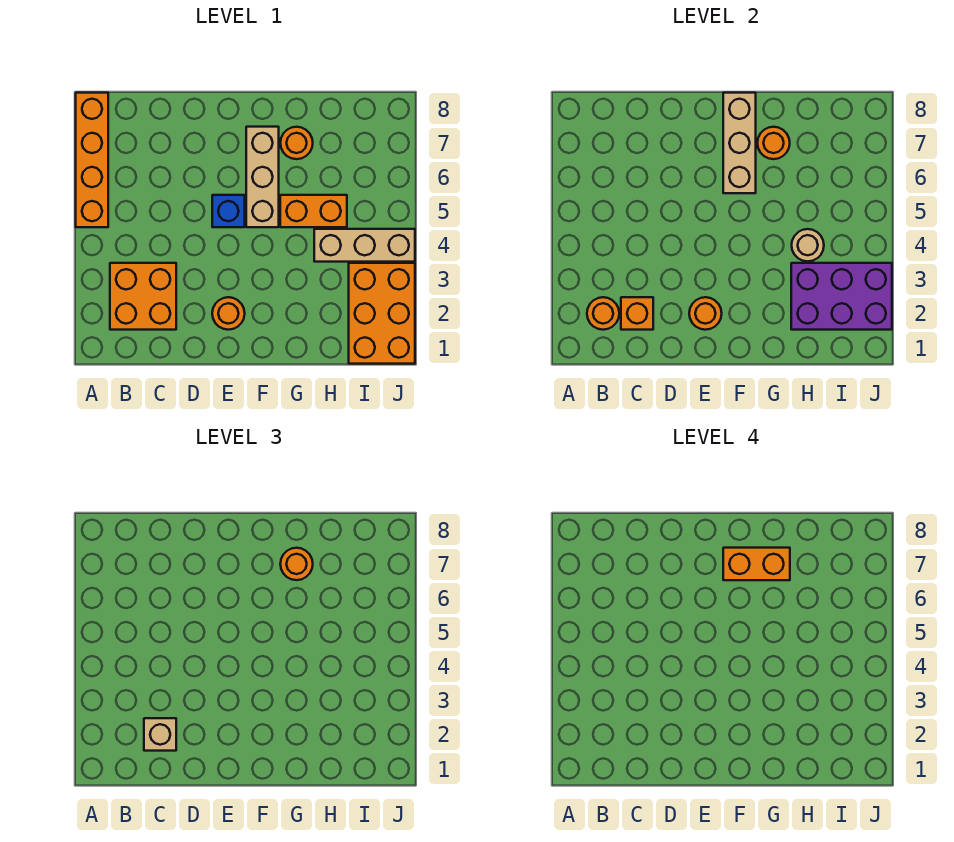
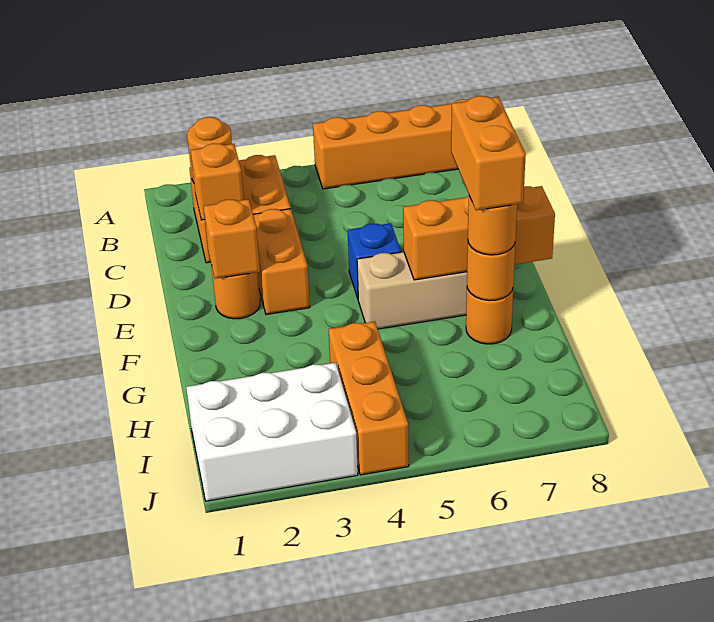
tan 1x1 brick [144,718,176,751] -> none
orange 1x1 round brick [689,297,722,330] -> orange 1x1 brick [204,199,260,279]
tan 1x3 brick [723,93,756,193] -> orange 1x3 brick [403,186,555,280]
orange 1x2 brick [280,195,347,227] -> orange 1x2 brick moved to [253,209,310,315]
purple 2x3 brick [791,263,892,330] -> none
tan 1x3 brick [314,229,415,262] -> orange 1x3 brick [329,322,409,475]
tan 1x1 round brick [792,229,824,261] -> none
orange 2x3 brick [349,263,415,364] -> white 2x3 brick [186,363,358,501]

